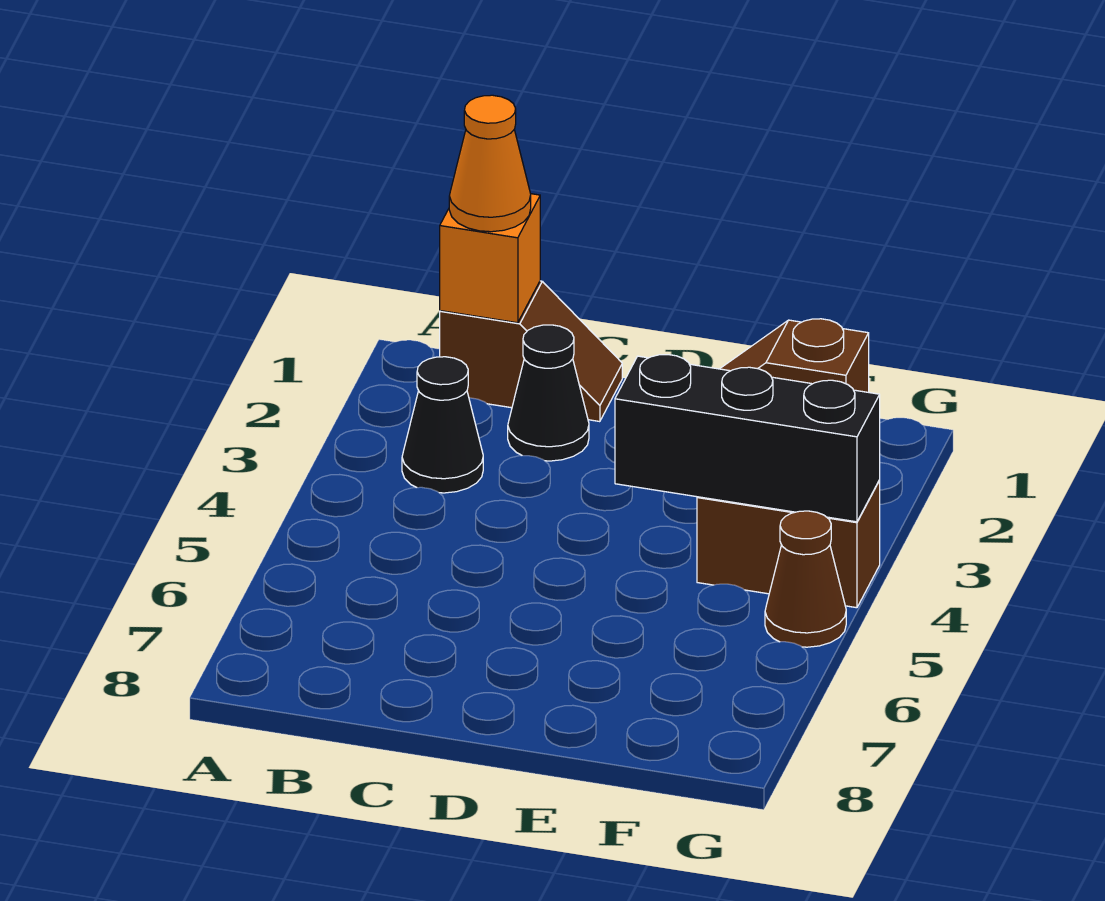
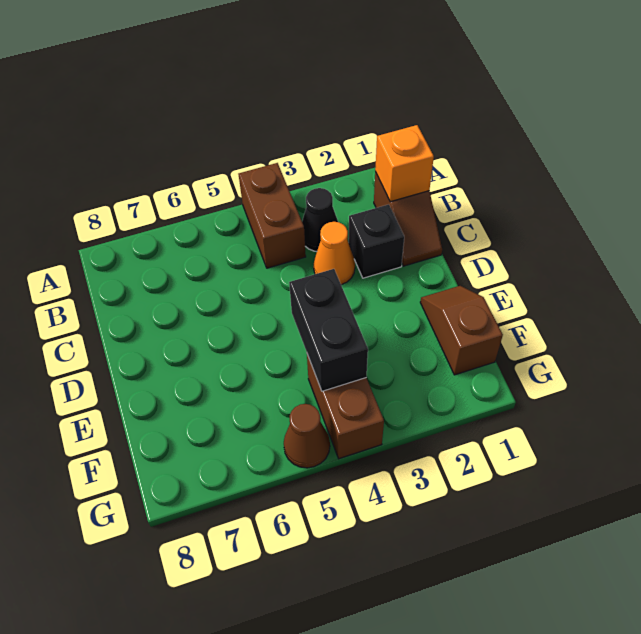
none -> brown 1x2 brick [239,163,306,268]
orange 1x1 cone [449,95,531,232] -> orange 1x1 cone moved to [314,222,355,285]
black 1x1 cone [508,325,589,461] -> black 1x1 brick [349,204,404,278]
black 1x3 brick [615,355,880,522] -> black 1x2 brick [289,269,368,391]

